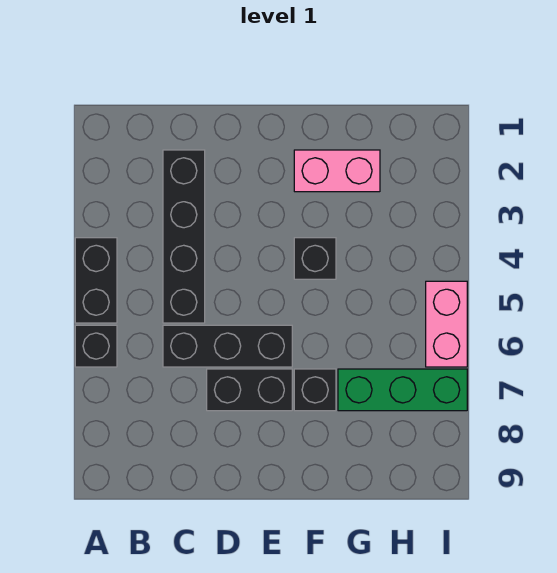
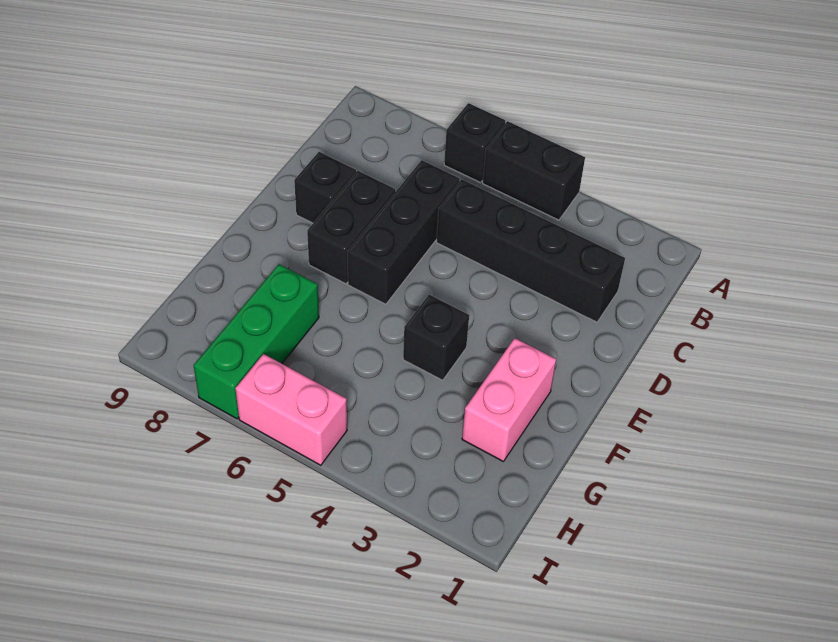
black 1x1 brick [294,369,336,411] -> black 1x1 brick moved to [294,152,356,223]

